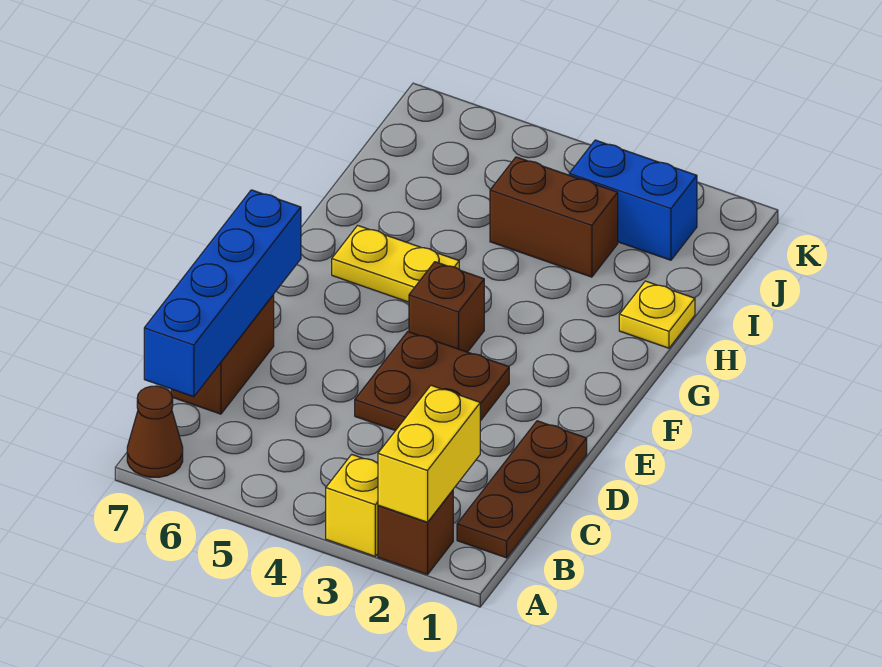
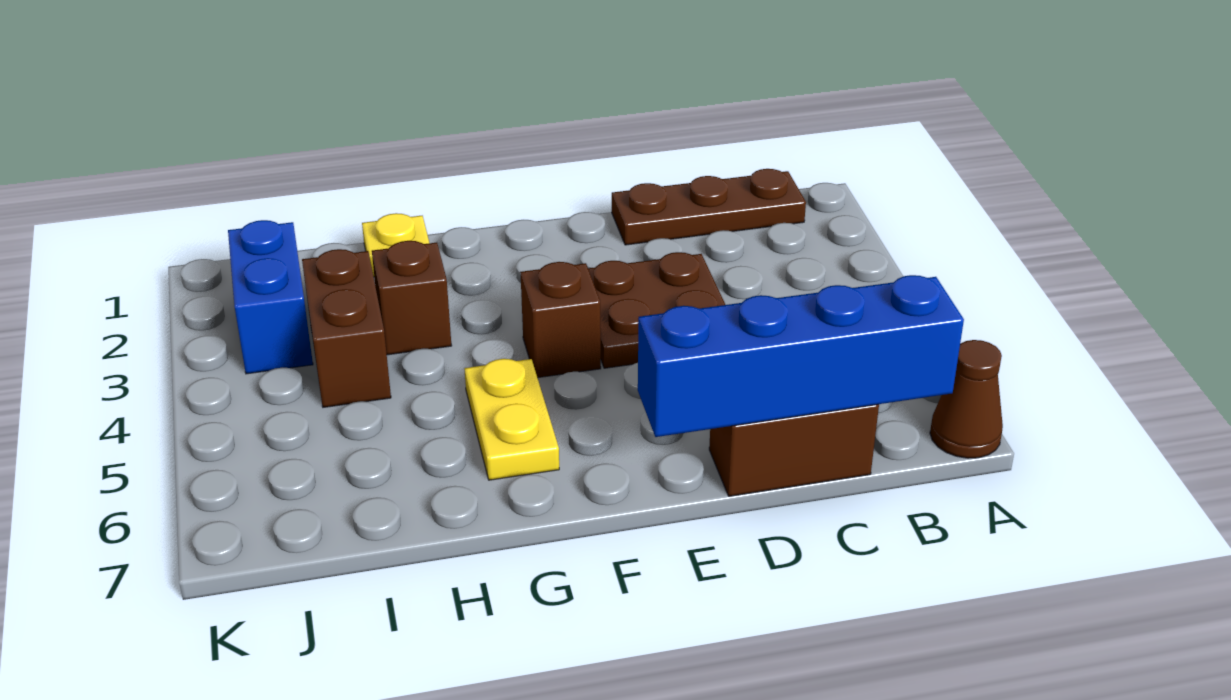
brown 1x1 brick [378,490,453,575] -> brown 1x1 brick moved to [372,241,452,355]
yellow 1x2 brick [378,385,480,522] -> none
yellow 1x1 brick [326,454,378,556] -> none

